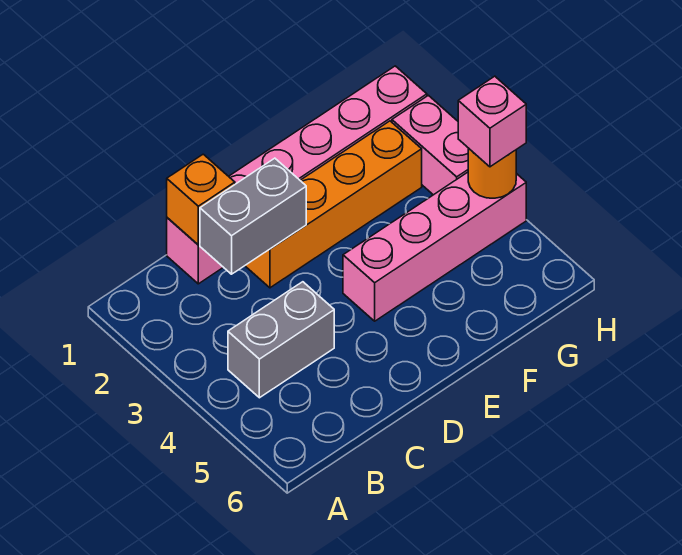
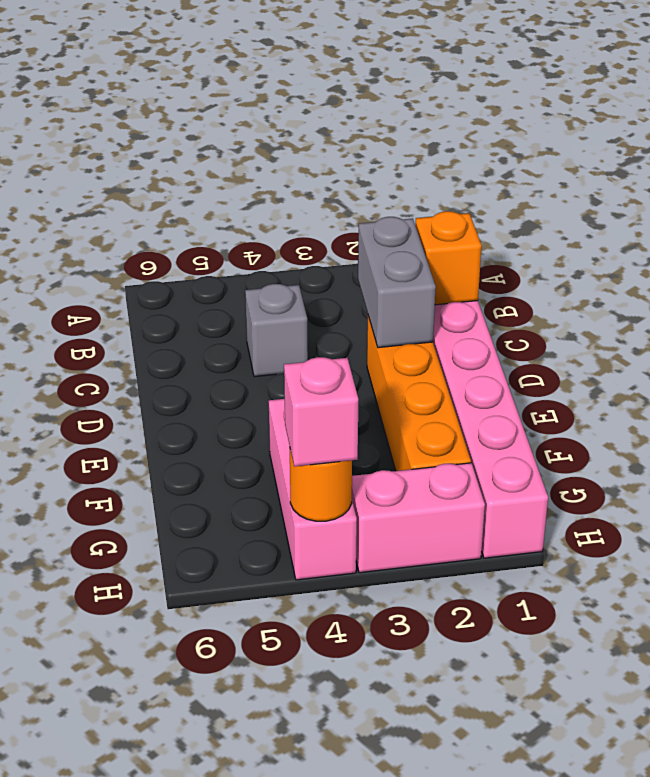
grey 1x2 brick [228,282,334,398] -> grey 1x1 brick [245,284,308,377]
pink 1x4 brick [343,172,526,321] -> pink 1x3 brick [269,399,357,580]

